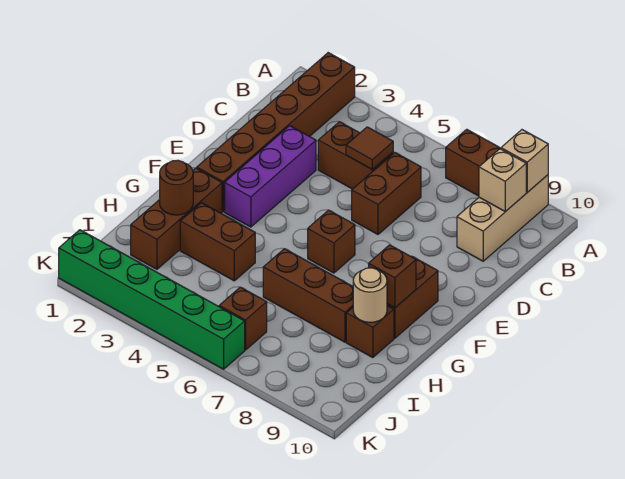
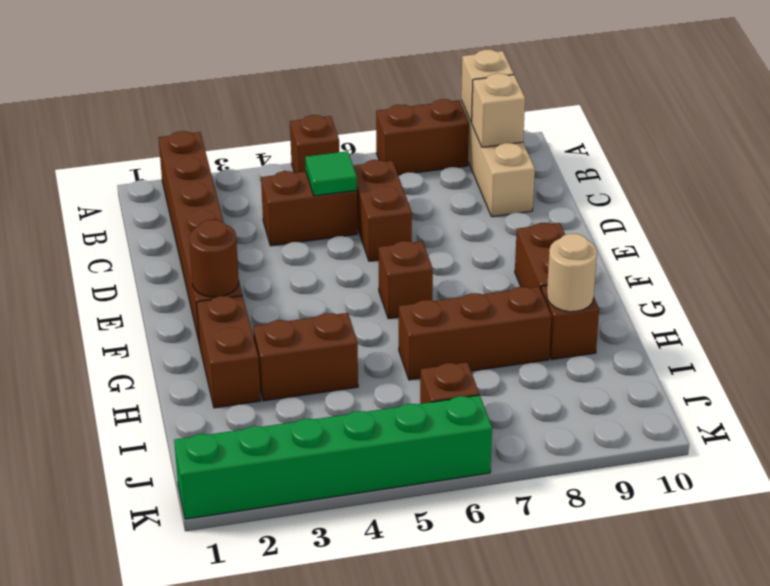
brown 1x1 tile [346,127,393,170] -> green 1x1 tile [305,151,357,196]
purple 1x3 brick [225,126,316,227] -> none
brown 1x3 brick [131,168,222,269] -> brown 1x2 brick [196,296,261,408]
brown 1x1 brick [369,245,416,308] -> brown 1x1 brick moved to [290,115,339,173]
brown 1x1 round brick [160,160,193,215] -> brown 1x1 round brick moved to [189,220,239,297]

